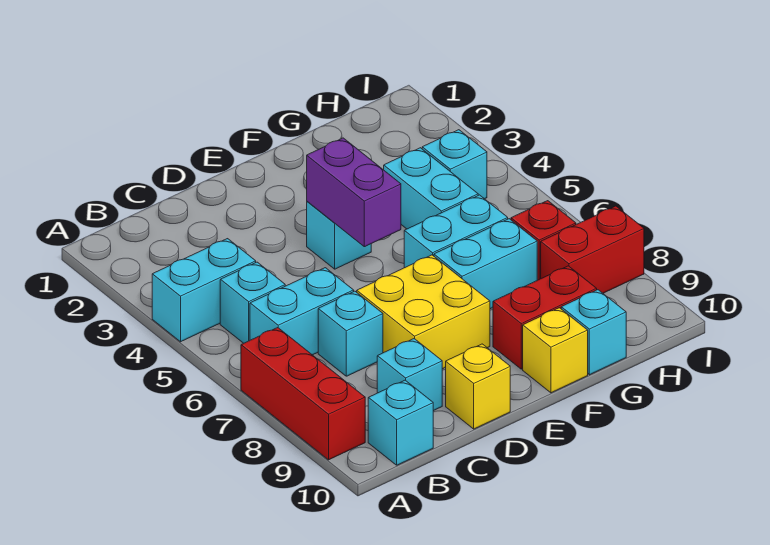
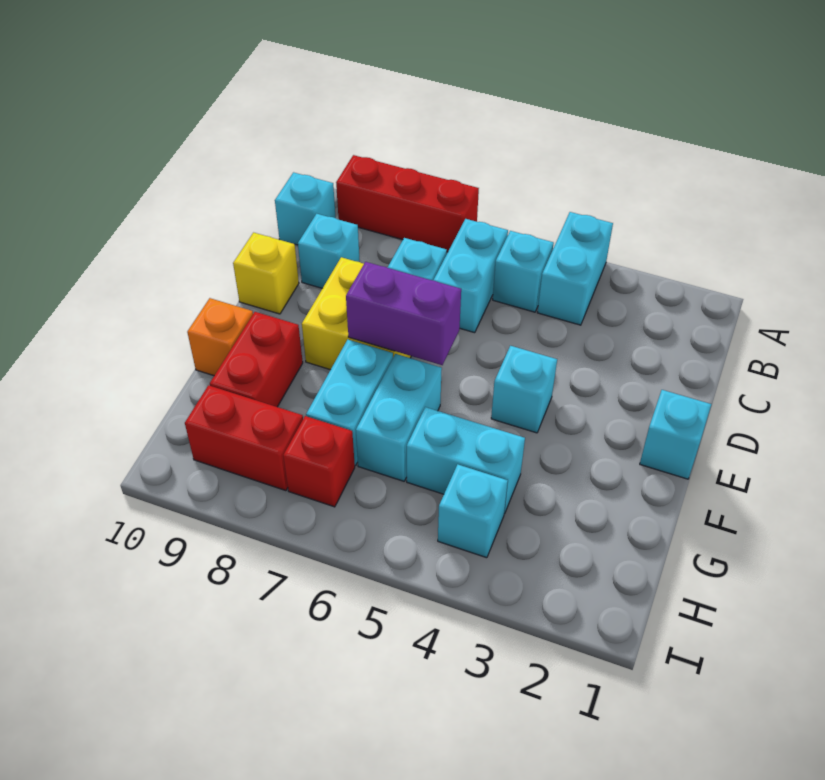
purple 1x2 brick [307,138,401,247] -> purple 1x2 brick moved to [346,262,461,365]
yellow 1x1 brick [523,308,588,393] -> orange 1x1 brick [187,298,253,376]
cyan 1x1 brick [561,290,626,375] -> cyan 1x1 brick moved to [640,390,711,479]
red 1x2 brick [541,206,644,293] -> red 1x2 brick turned to [185,385,303,491]

